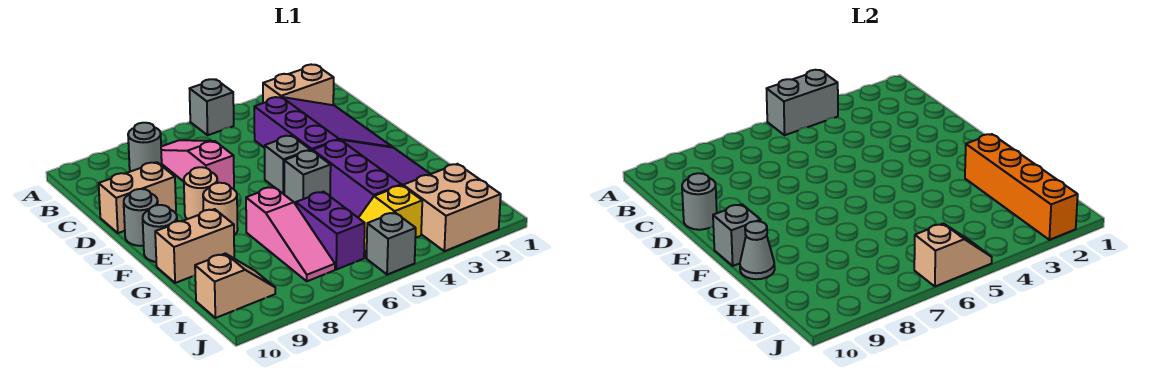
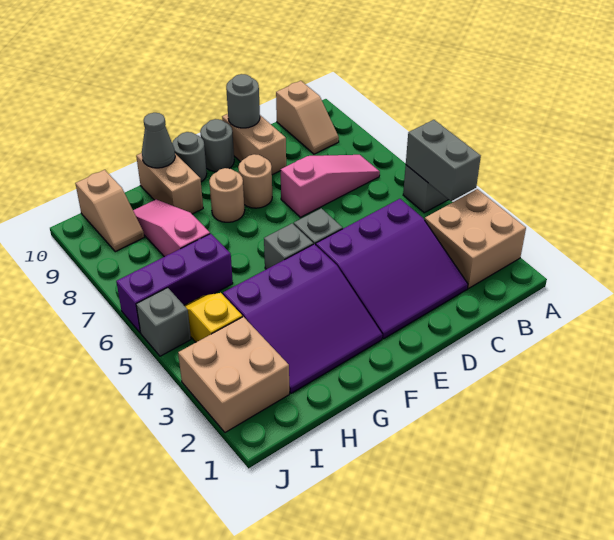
tan 1x2 brick [263,65,334,105] -> tan 2x2 brick [425,189,526,288]
grey 1x1 round brick [128,123,162,172] -> none
grey 1x1 brick [713,204,761,266] -> none
orange 1x4 brick [965,134,1078,240] -> none
pink 1x3 slope [246,187,335,281] -> pink 1x3 slope turned to [133,199,210,257]
purple 1x2 brick [296,192,365,269] -> purple 1x3 brick [116,234,233,333]
tan 1x2 slope [914,224,992,286] -> tan 1x2 slope moved to [276,81,339,154]

